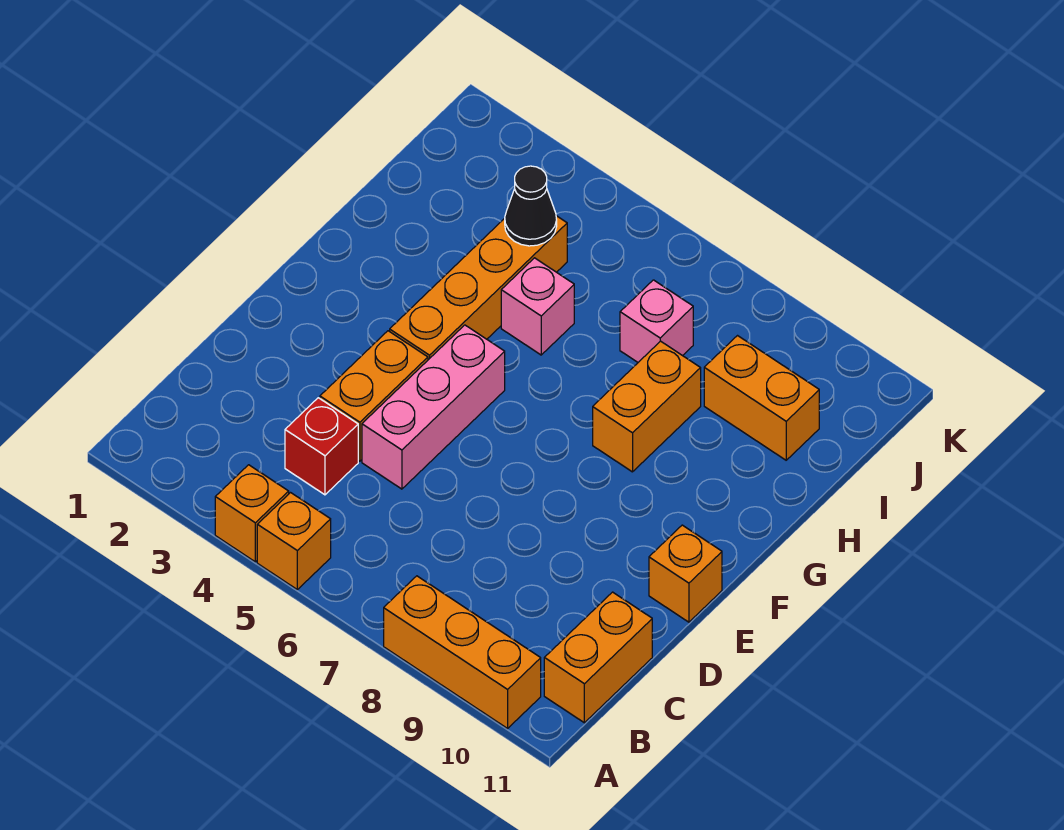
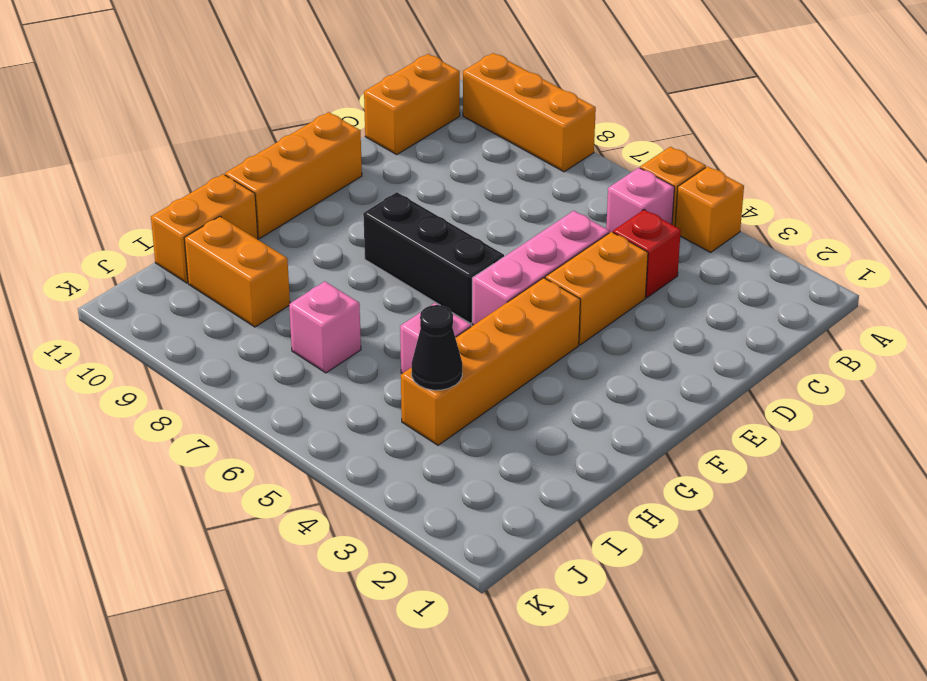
none -> pink 1x1 brick [606,168,674,233]
orange 1x1 brick [649,525,722,622] -> orange 1x3 brick [225,112,362,238]
none -> black 1x3 brick [363,192,504,323]
orange 1x2 brick [593,341,701,472] -> orange 1x2 brick moved to [151,174,258,283]

